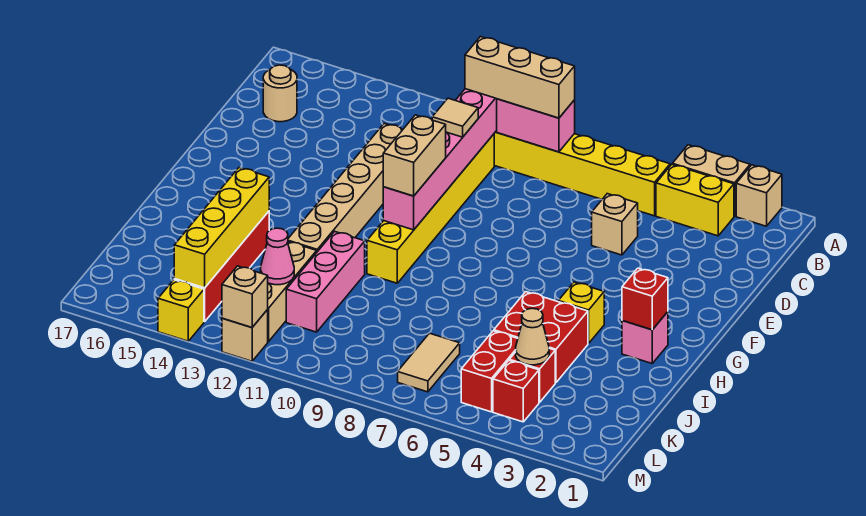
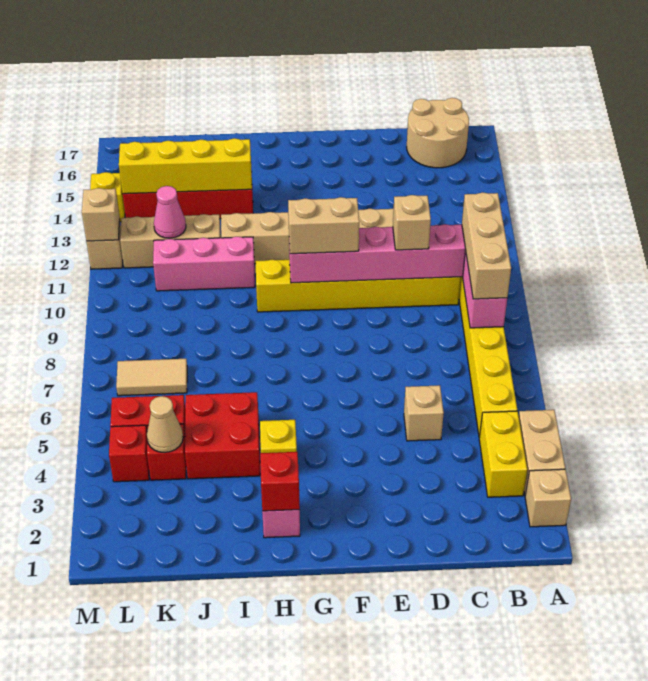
tan 1x1 round brick [263,65,297,122] -> tan 2x2 round brick [407,98,469,168]
tan 1x1 tile [432,98,478,137] -> tan 1x1 brick [393,195,431,250]

